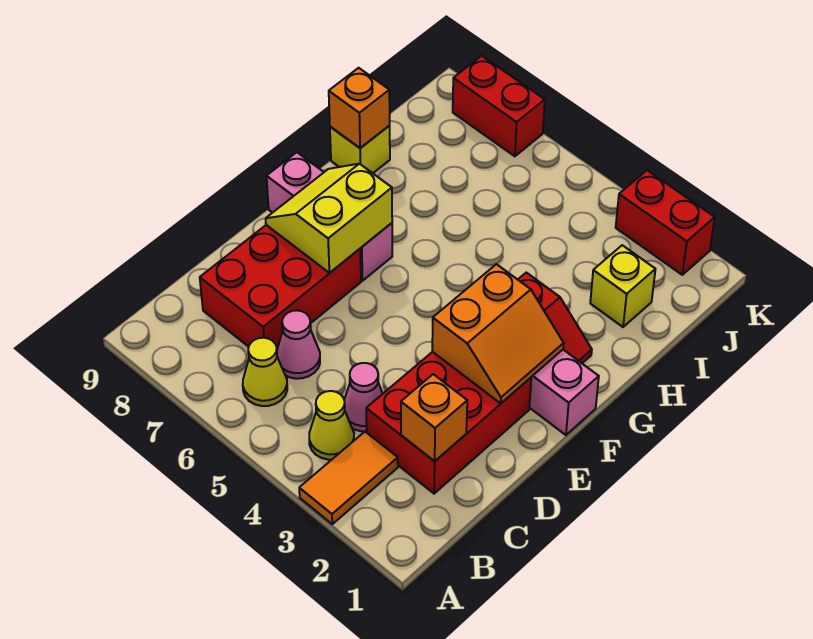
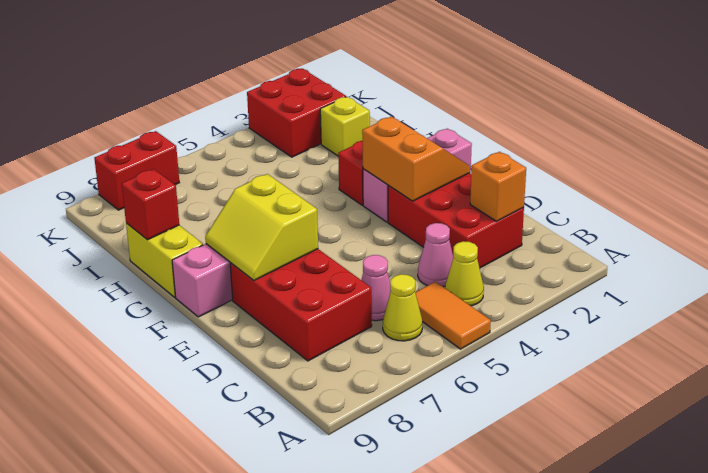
orange 1x2 tile [299,432,398,524] -> orange 1x2 tile moved to [415,282,491,349]
yellow 1x1 brick [330,126,390,173] -> yellow 1x2 brick [126,223,203,297]
orange 1x1 brick [329,68,390,148] -> red 1x1 brick [122,169,179,240]
red 1x2 brick [616,170,715,275] -> red 2x2 brick [247,68,346,157]

